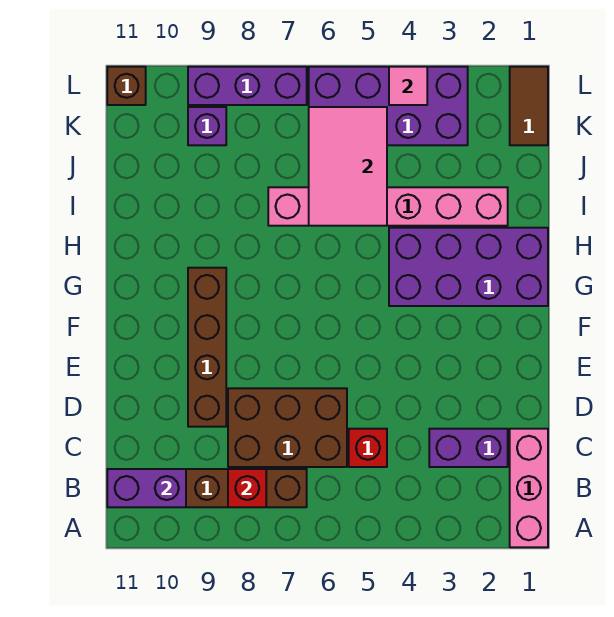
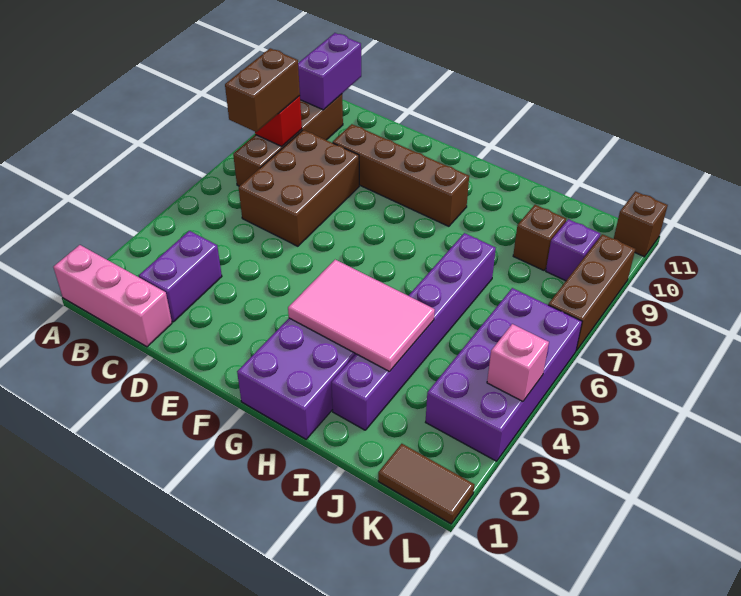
none -> brown 1x2 brick [225,48,300,132]
red 1x1 brick [349,429,387,467] -> none
pink 1x6 brick [268,187,508,226] -> purple 1x6 brick [332,233,496,430]
pink 2x3 tile [309,107,387,226] -> pink 2x3 tile moved to [288,260,435,372]
none -> brown 1x1 brick [513,205,566,270]
pink 1x1 tile [389,67,427,105] -> pink 1x1 brick [487,324,549,401]
purple 1x3 brick [188,67,307,105] -> brown 1x3 brick [548,234,635,351]

